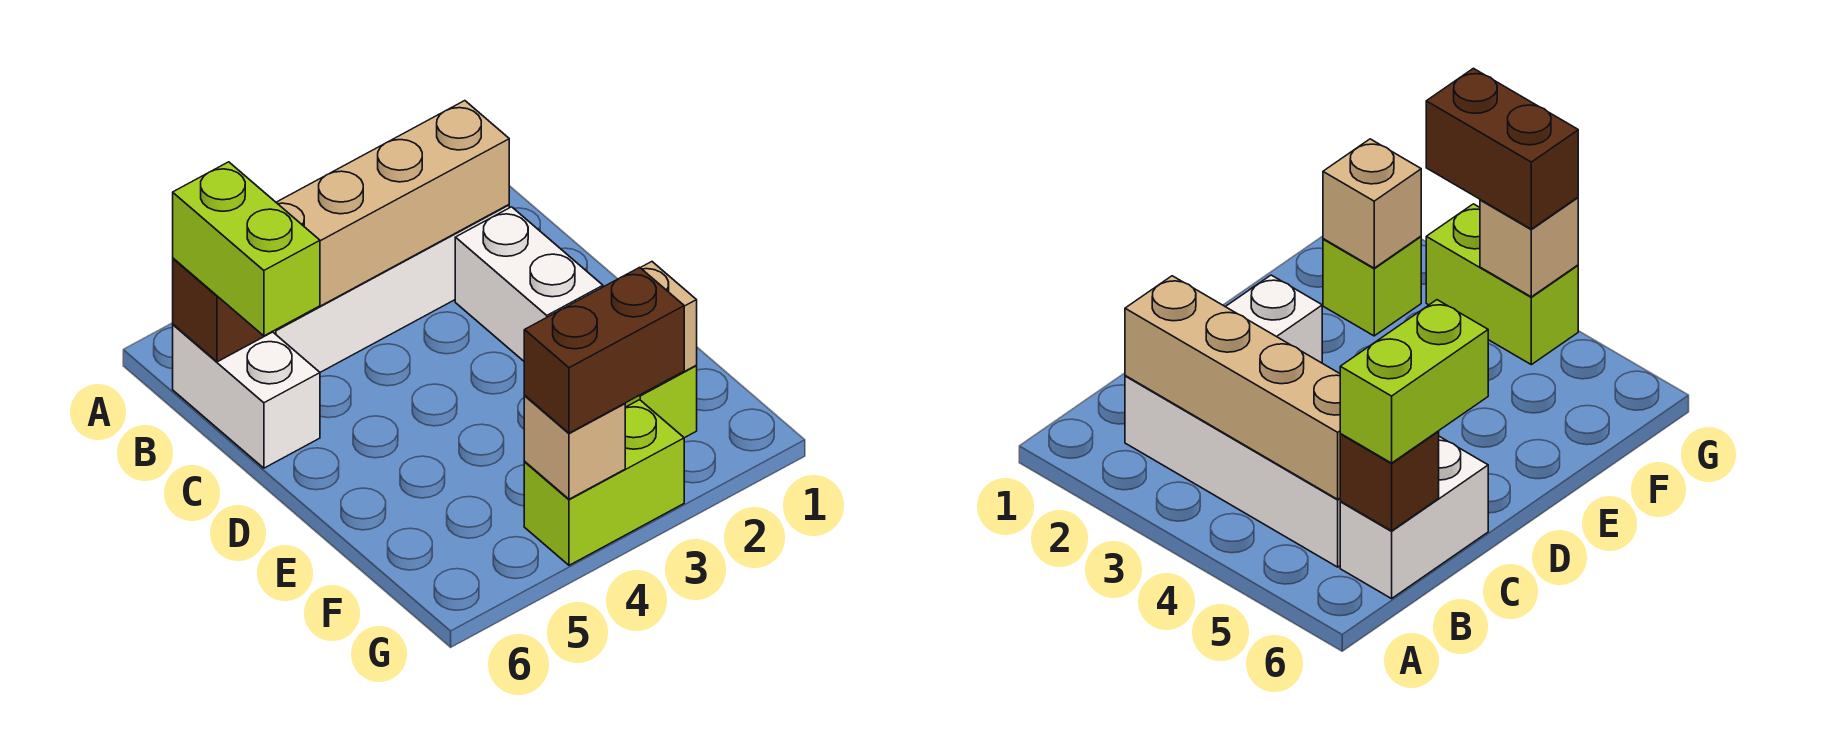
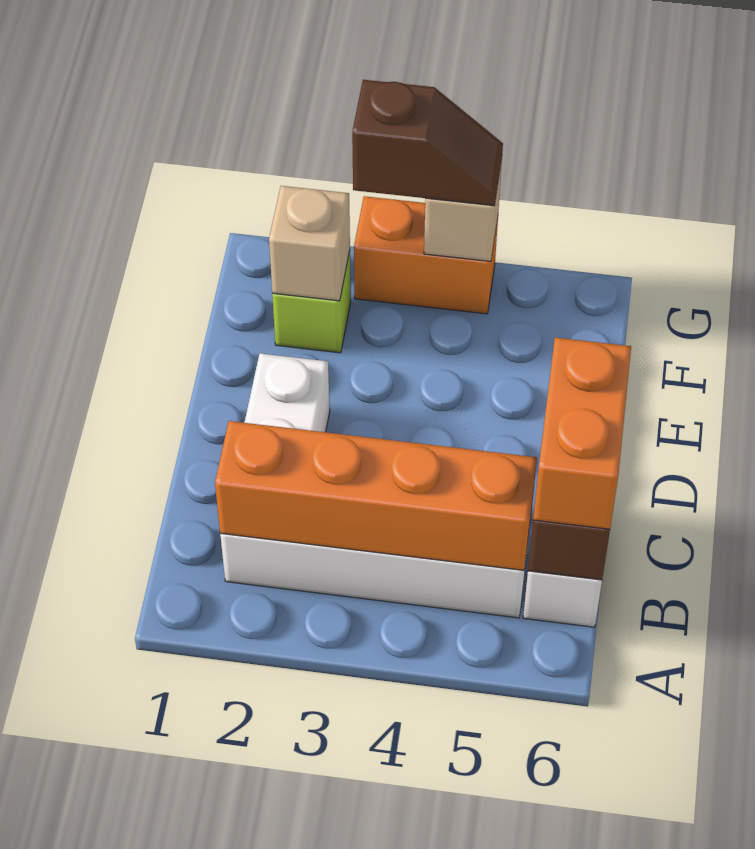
tan 1x4 brick [276,101,509,330] -> orange 1x4 brick [215,421,537,570]
lime 1x2 brick [173,162,320,336] -> orange 1x2 brick [533,338,631,529]
lime 1x2 brick [524,400,684,565] -> orange 1x2 brick [354,196,498,314]
brown 1x2 brick [524,267,684,433] -> brown 1x2 slope [352,80,503,206]

